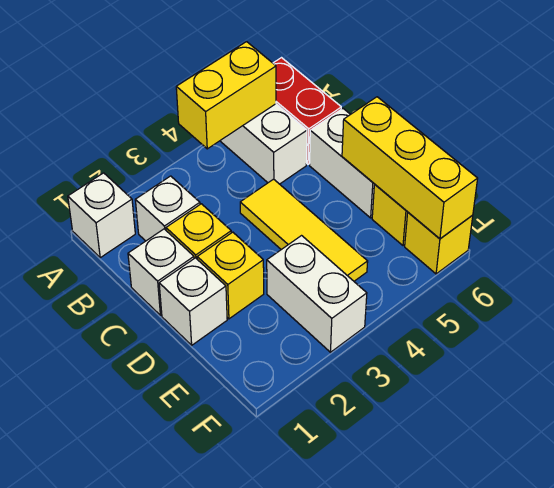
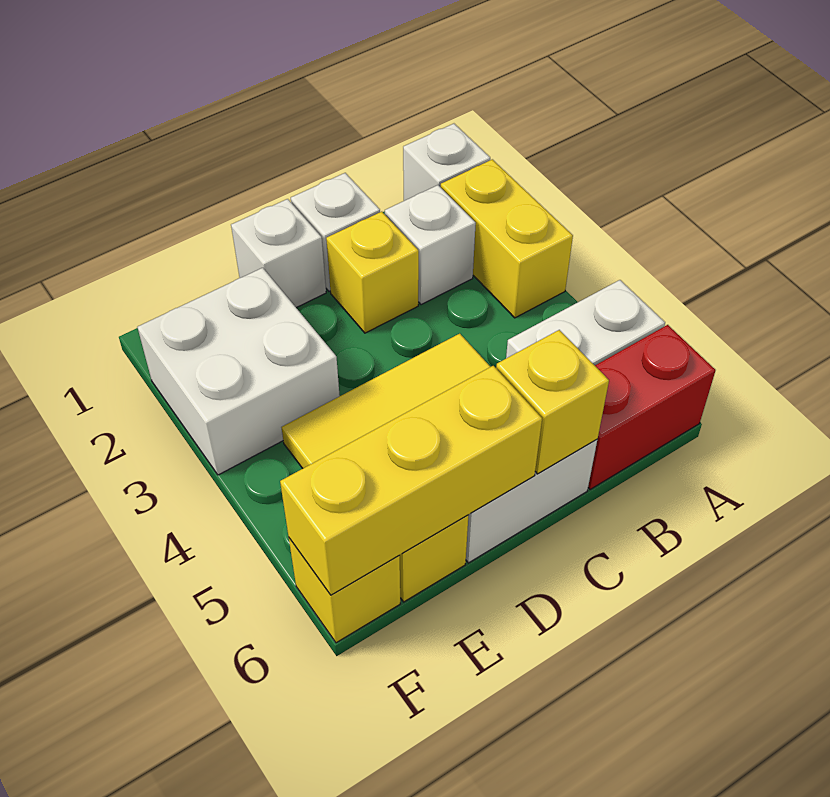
yellow 1x2 brick [176,42,276,149] -> yellow 1x2 brick moved to [441,159,573,318]
yellow 1x1 brick [197,232,264,319] -> yellow 1x1 brick moved to [496,330,609,474]
white 1x2 brick [267,236,367,352] -> white 2x2 brick [137,268,340,475]

